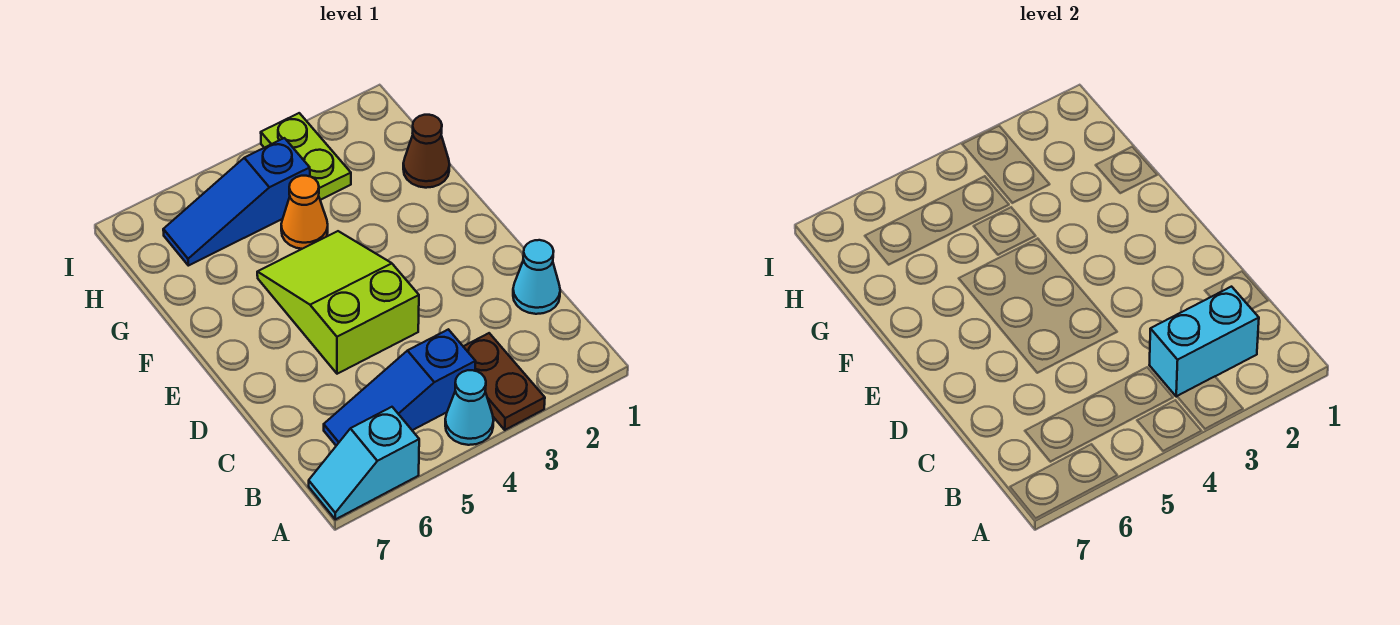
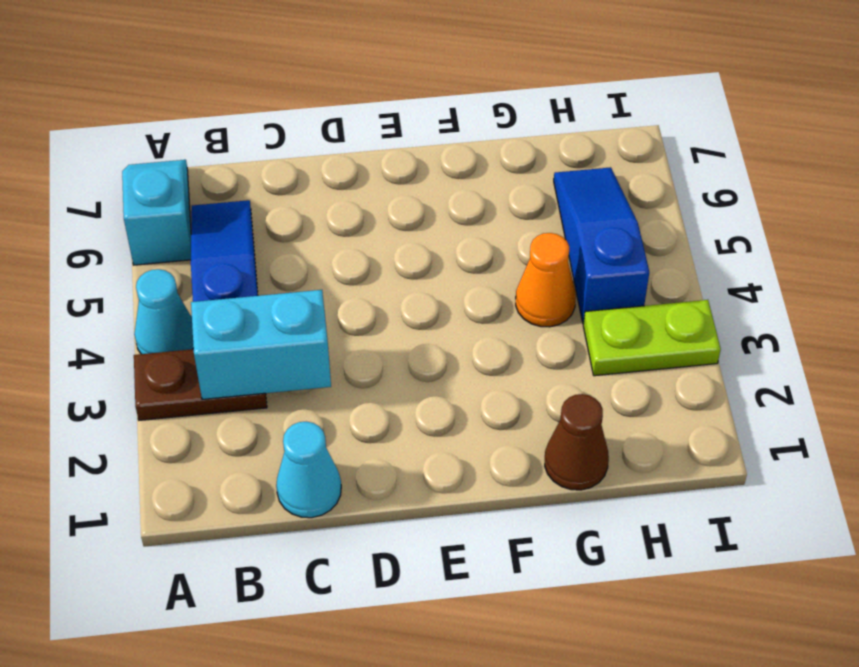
cyan 1x2 brick [1150,287,1259,397] -> cyan 1x2 brick turned to [191,290,331,399]
lime 2x3 slope [257,231,419,374] -> none

